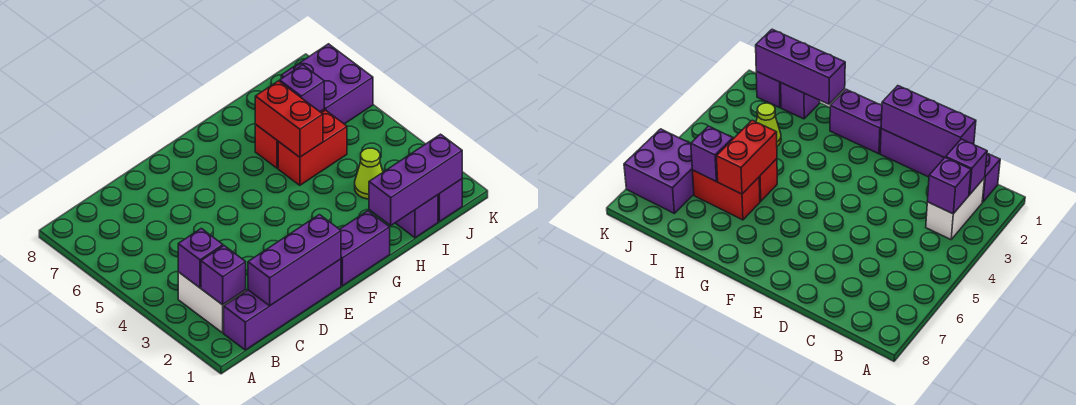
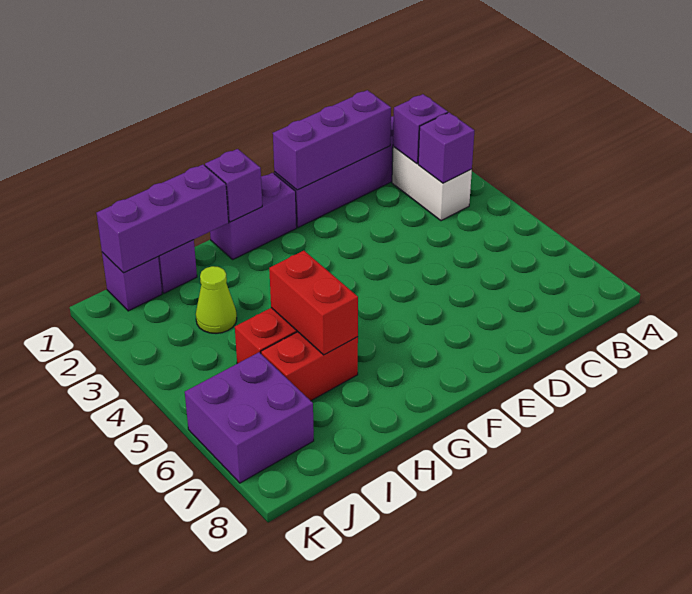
purple 1x1 brick [280,65,324,112] -> purple 1x1 brick moved to [205,149,262,222]

